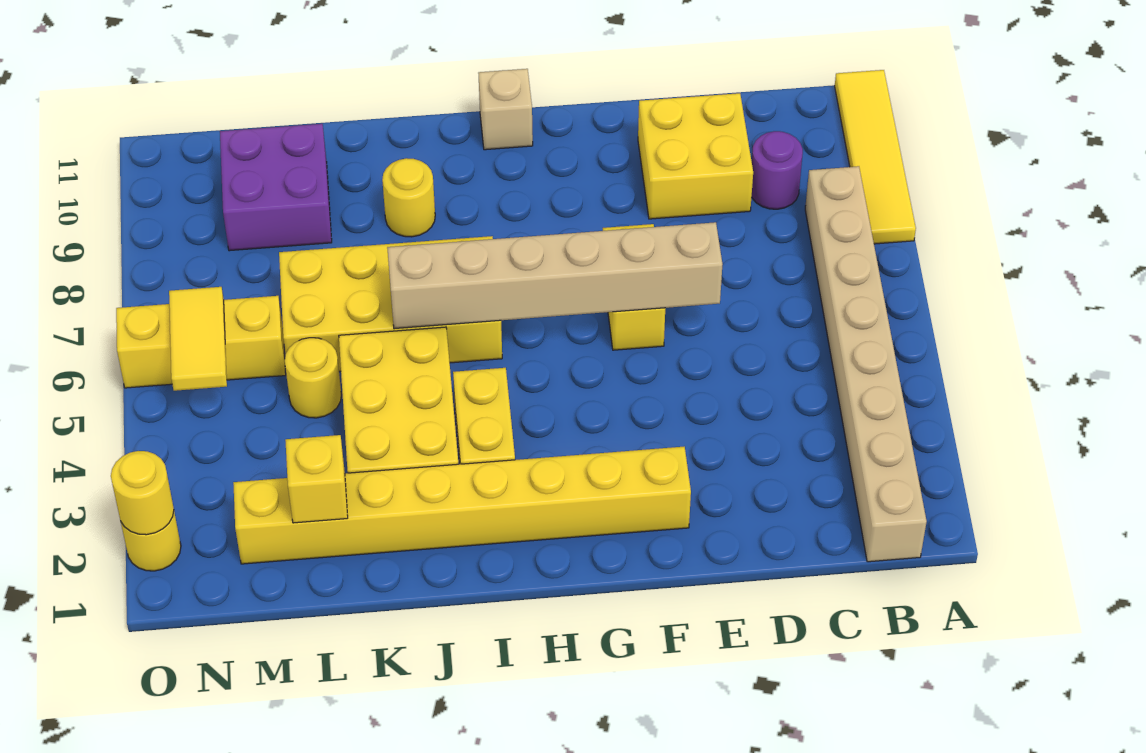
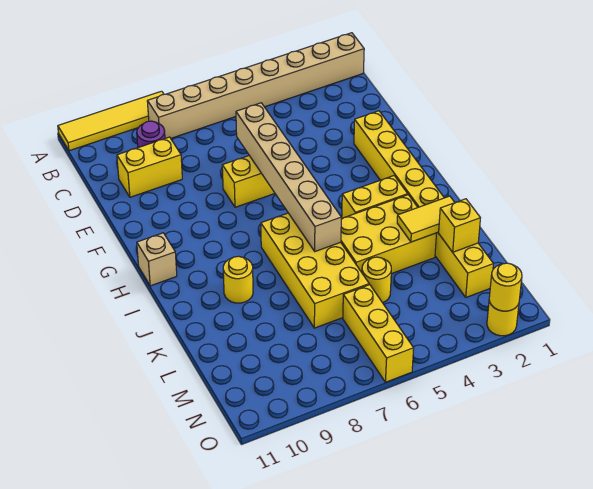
yellow 2x2 brick [638,93,753,219] -> yellow 1x2 brick [117,137,182,197]
purple 2x2 brick [220,124,332,251] -> none
yellow 1x2 tile [169,287,227,391] -> yellow 1x2 tile moved to [397,196,455,242]

